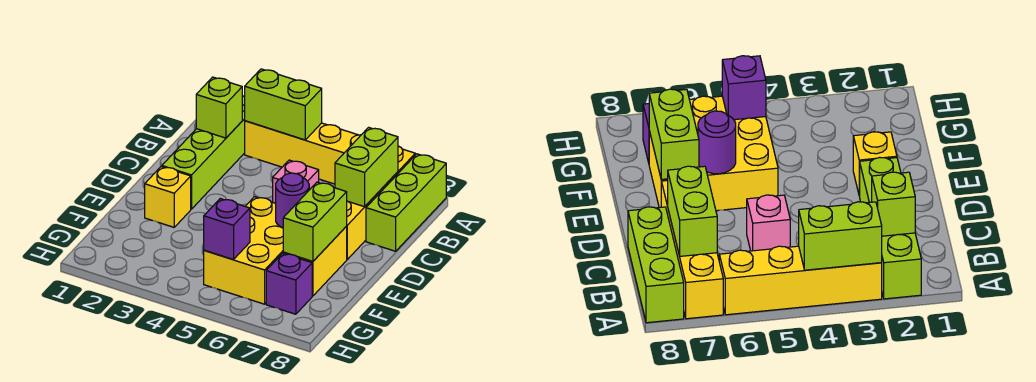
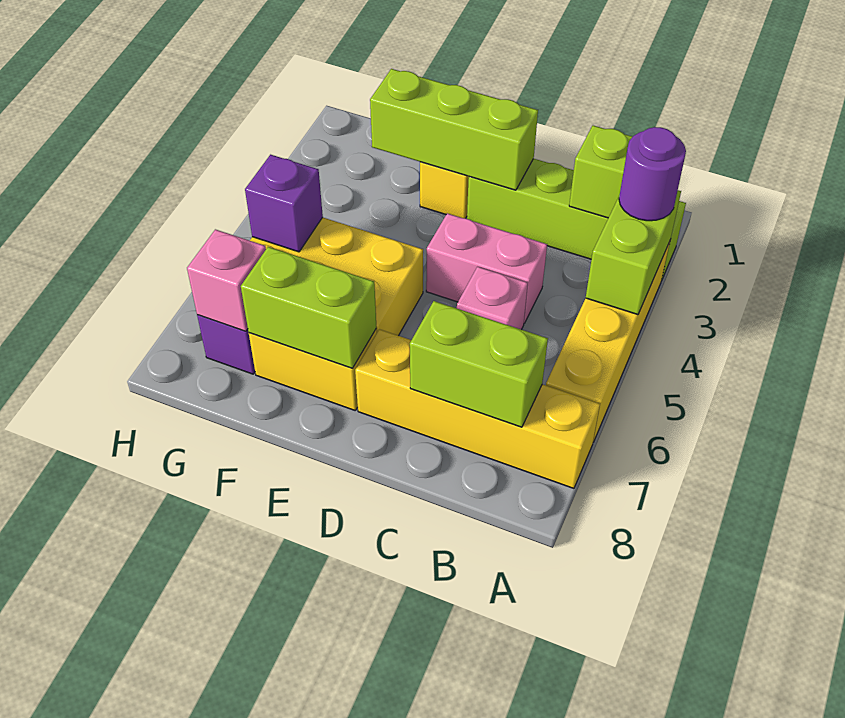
lime 1x3 brick [366,154,446,251] -> lime 1x3 brick moved to [370,69,538,190]
none -> pink 1x2 brick [426,213,547,323]
purple 1x1 round brick [276,173,309,228] -> purple 1x1 round brick moved to [619,127,686,221]
none -> pink 1x1 brick [187,229,266,331]

